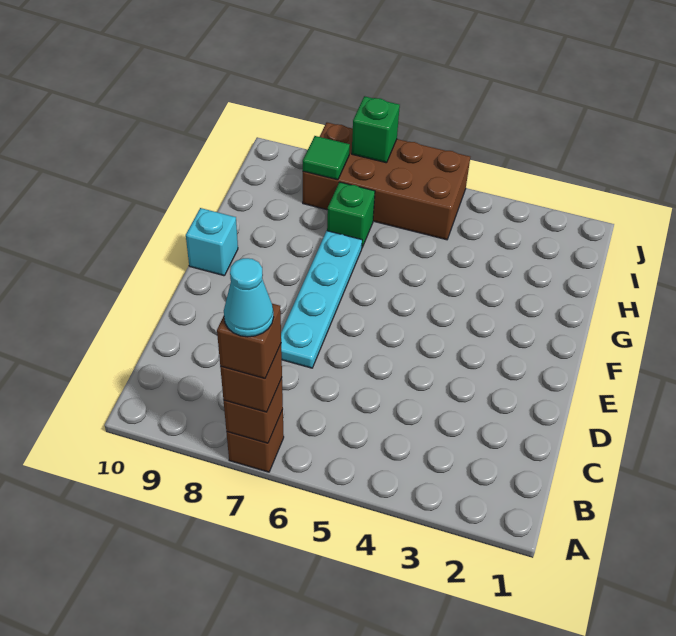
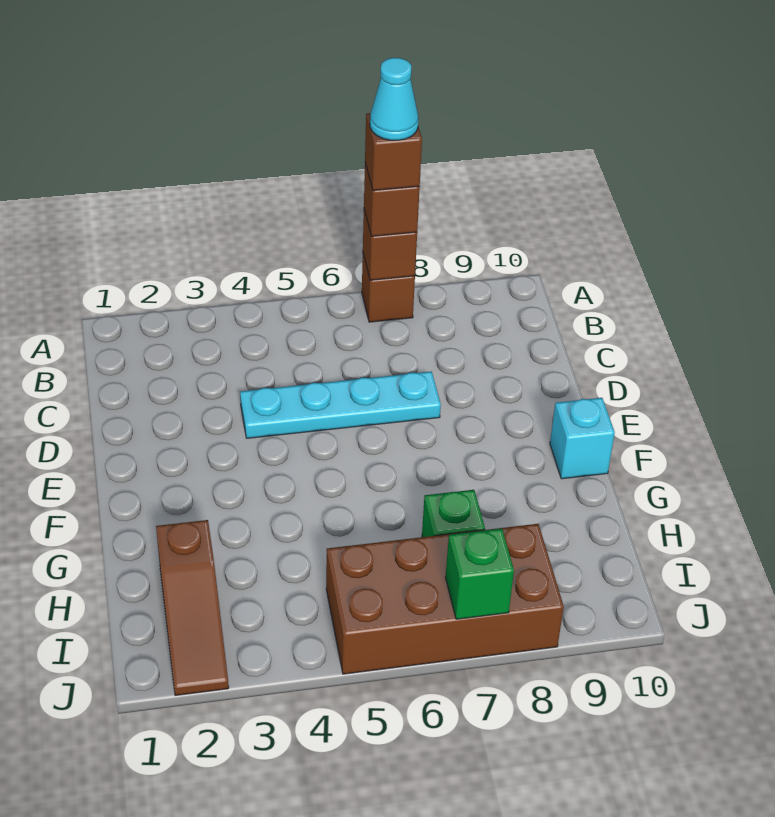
cyan 1x4 plate [281,231,362,368] -> cyan 1x4 plate turned to [240,371,441,438]
none -> brown 1x3 slope [156,520,229,695]
green 1x1 tile [303,136,350,180] -> none

